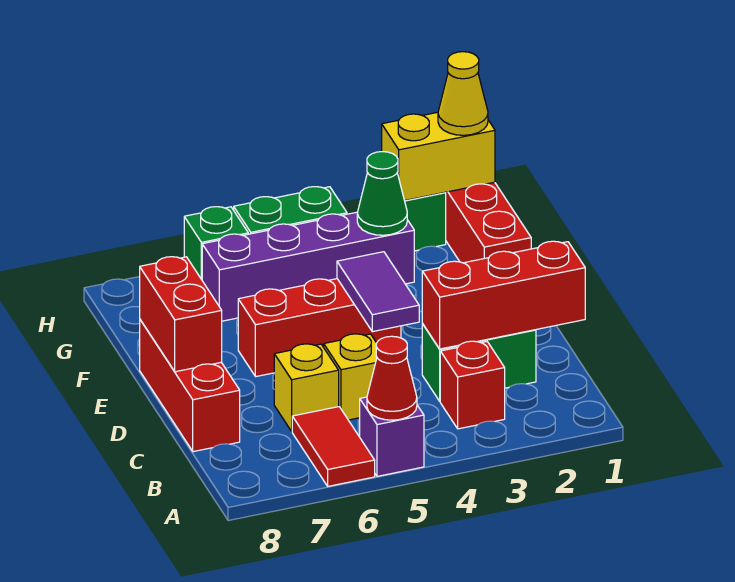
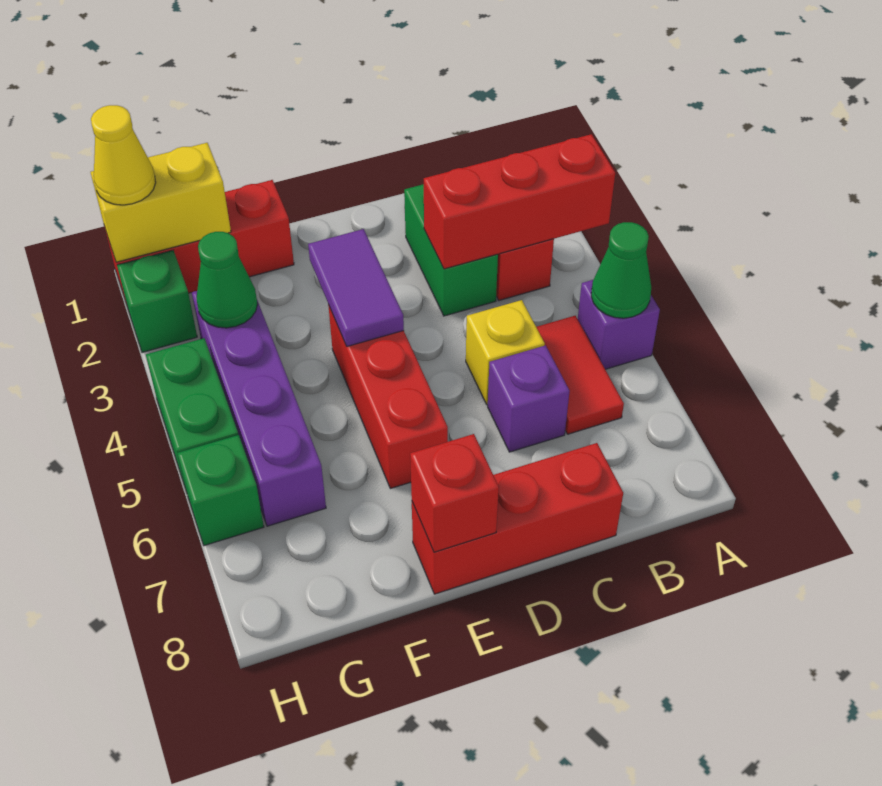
red 1x1 cone [367,336,417,420] -> green 1x1 cone [591,222,651,318]
red 1x2 tile [292,407,375,486] -> red 1x2 tile turned to [536,316,624,434]
red 1x3 brick [422,241,585,349] -> red 1x3 brick turned to [424,134,615,269]
yellow 1x1 brick [274,344,339,431] -> purple 1x1 brick [488,345,570,452]
purple 1x2 tile [337,252,419,332] -> purple 1x2 tile turned to [308,229,404,346]
red 1x2 brick [140,257,222,372] -> red 1x1 brick [410,434,499,552]
yellow 1x2 brick [382,112,495,201] -> yellow 1x2 brick turned to [91,143,231,262]

